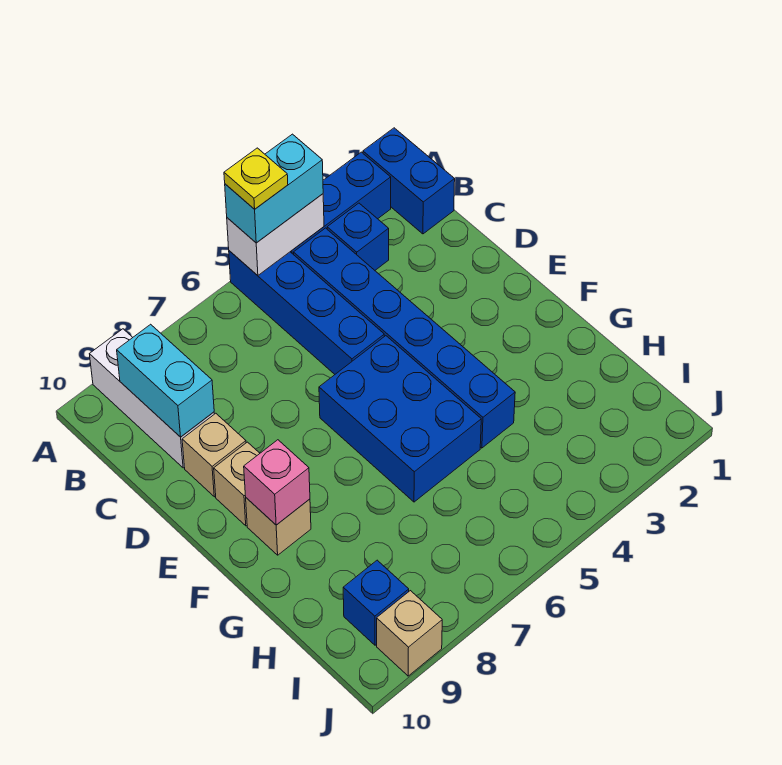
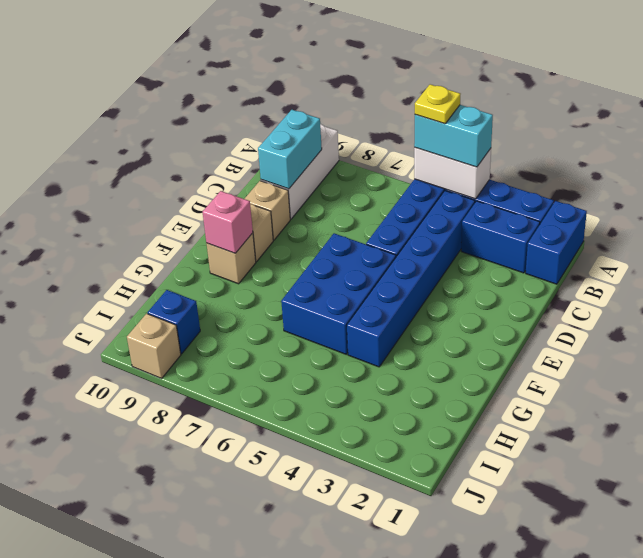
blue 1x1 brick [327,203,389,270] -> blue 1x2 brick [461,201,540,273]

